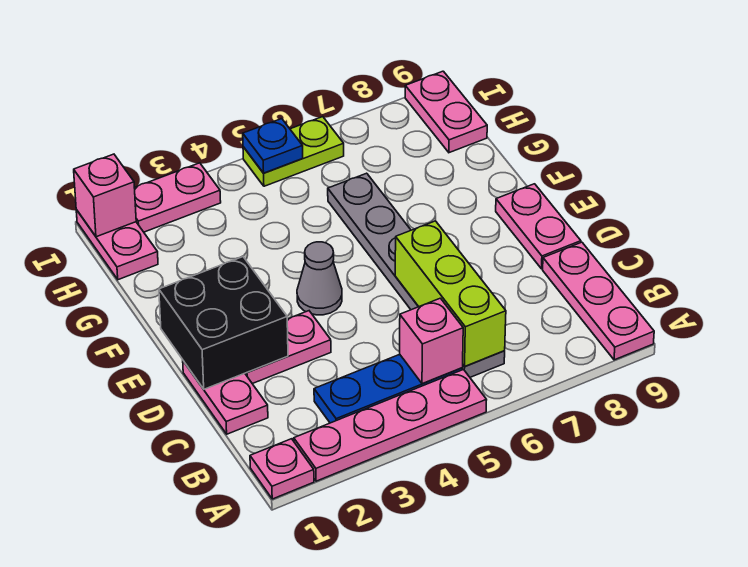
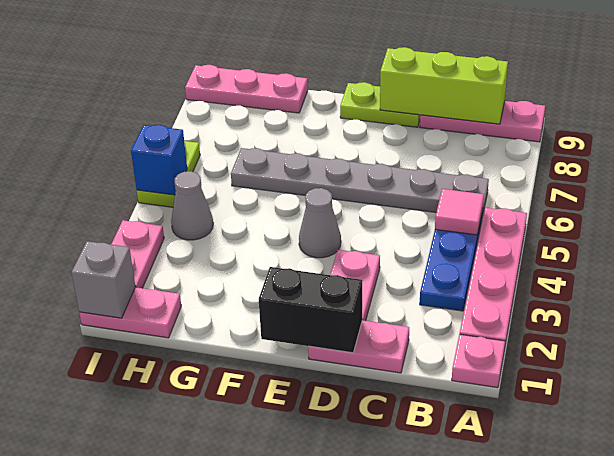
pink 1x1 brick [400,298,463,384] -> pink 1x1 tile [435,189,484,235]
lime 1x3 brick [395,221,506,367] -> lime 1x3 brick moved to [380,47,508,124]
black 2x2 brick [159,257,288,389] -> black 1x2 brick [259,267,362,353]
pink 1x2 plate [496,184,581,269] -> lime 1x2 plate [340,82,420,127]
none -> grey 1x1 cone [171,171,213,240]
pink 1x2 plate [405,71,487,153] -> pink 1x3 plate [185,65,308,113]
pink 1x1 brick [74,154,136,237] -> grey 1x1 brick [72,241,135,318]
blue 1x1 plate [243,119,303,173] -> blue 1x1 brick [131,125,187,195]

